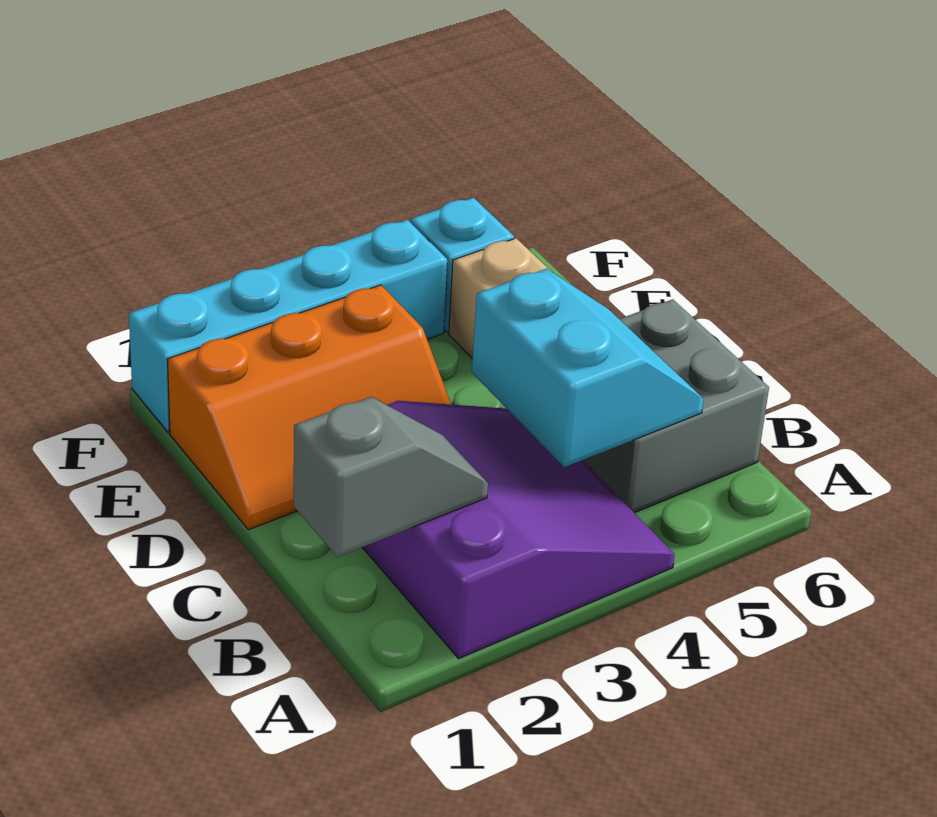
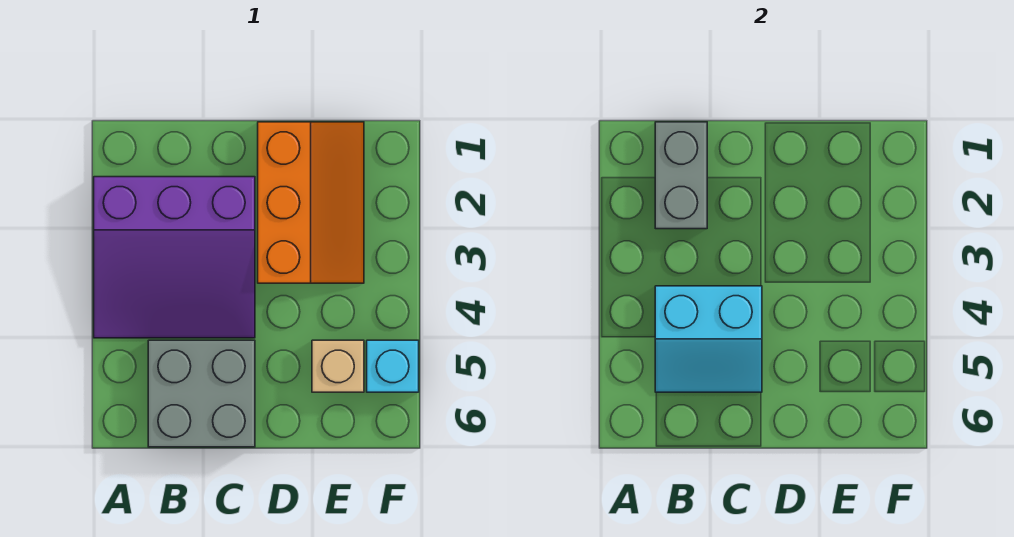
grey 1x2 slope [294,397,488,557] -> grey 1x2 brick [655,122,707,229]
orange 2x3 slope [168,285,451,530] -> orange 2x3 slope turned to [258,122,364,283]
cyan 1x4 brick [129,220,447,432] -> none

